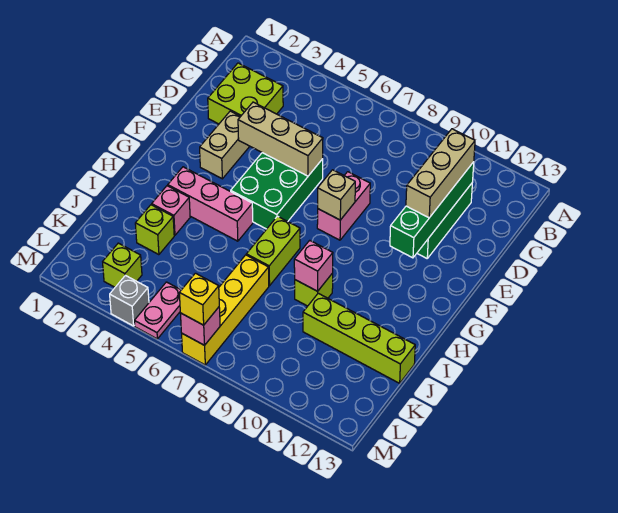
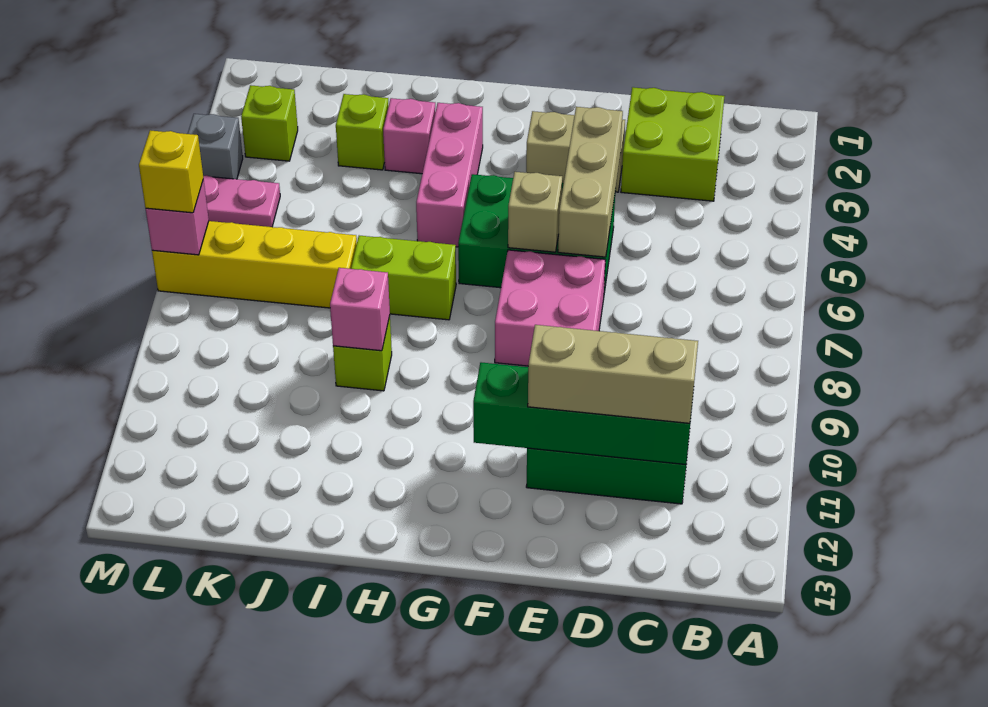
pink 1x2 brick [317,172,370,240] -> pink 2x2 brick [495,250,606,366]
tan 1x1 brick [318,170,355,220] -> tan 1x1 brick moved to [508,172,562,252]
lime 1x4 brick [303,293,415,383] -> none

